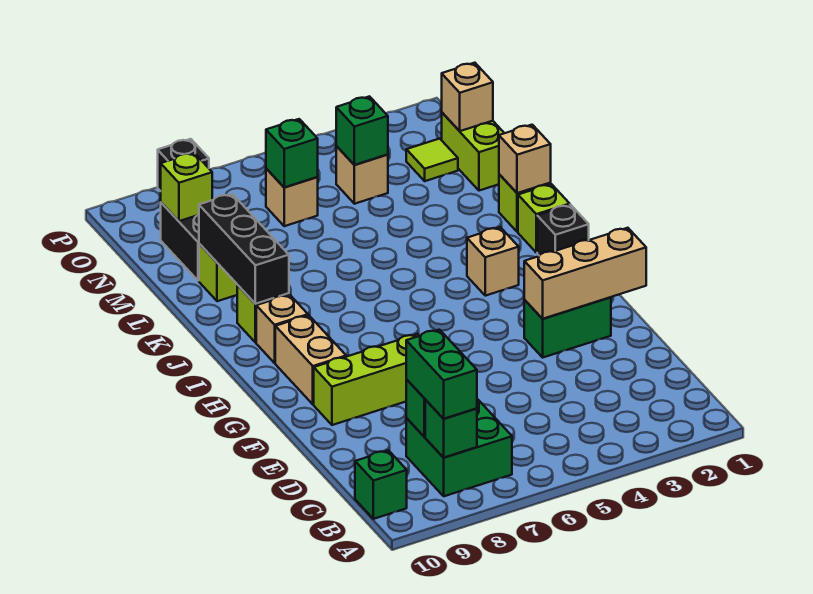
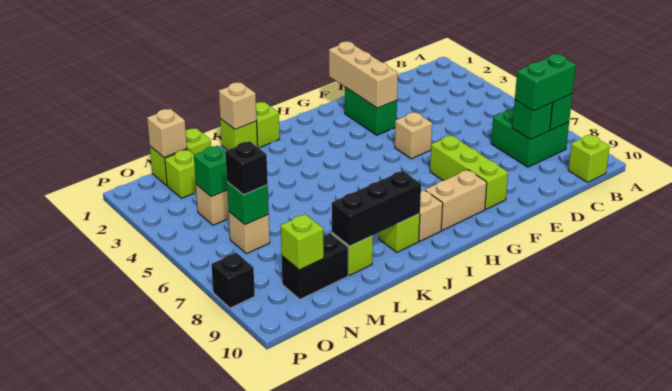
green 1x1 brick [355,450,407,519] -> lime 1x1 brick [568,134,610,182]
black 1x1 brick [537,205,589,256] -> black 1x1 brick moved to [225,141,268,195]
tan 1x1 brick [467,227,519,296] -> tan 1x1 brick moved to [395,112,432,159]
lime 1x1 tile [406,139,458,181] -> lime 1x1 brick [165,149,196,198]

